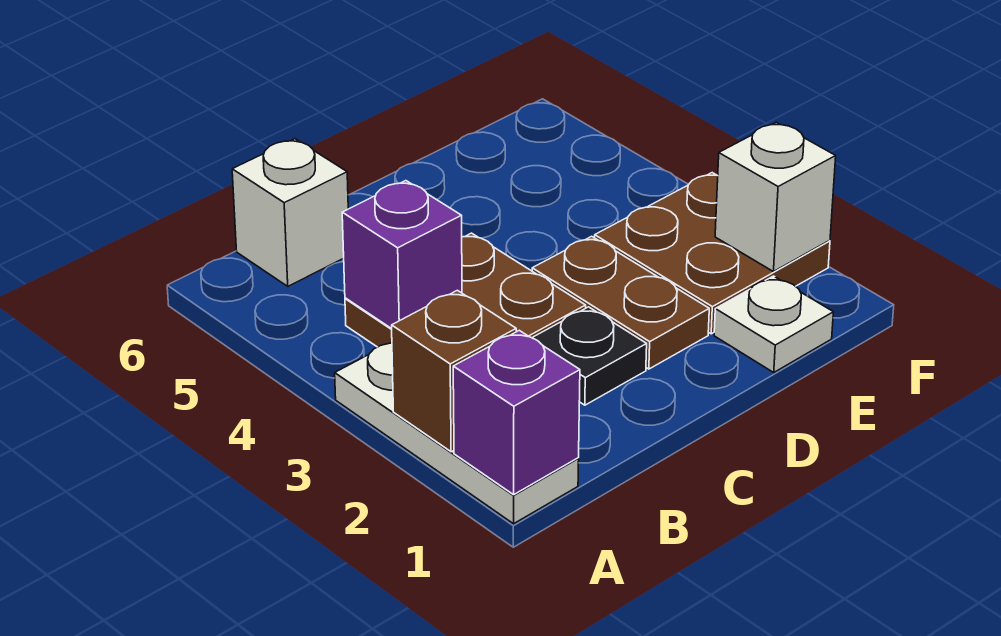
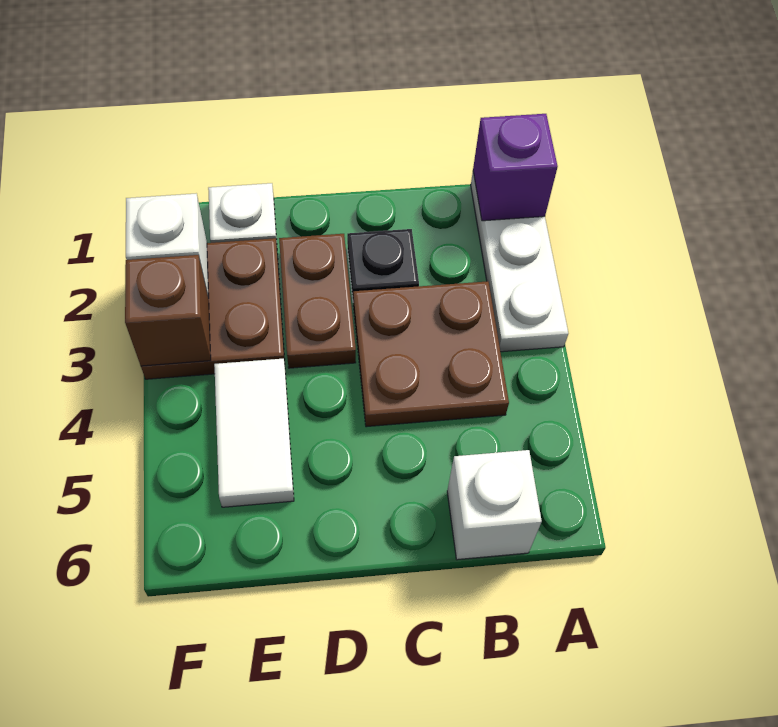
brown 1x1 brick [392,290,516,452] -> brown 1x1 brick moved to [125,255,211,366]
purple 1x1 brick [342,181,462,329] -> none
none -> white 1x2 tile [214,359,294,507]

